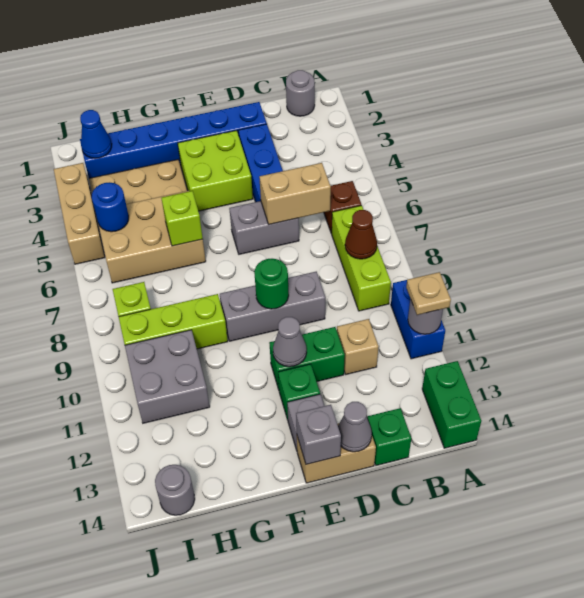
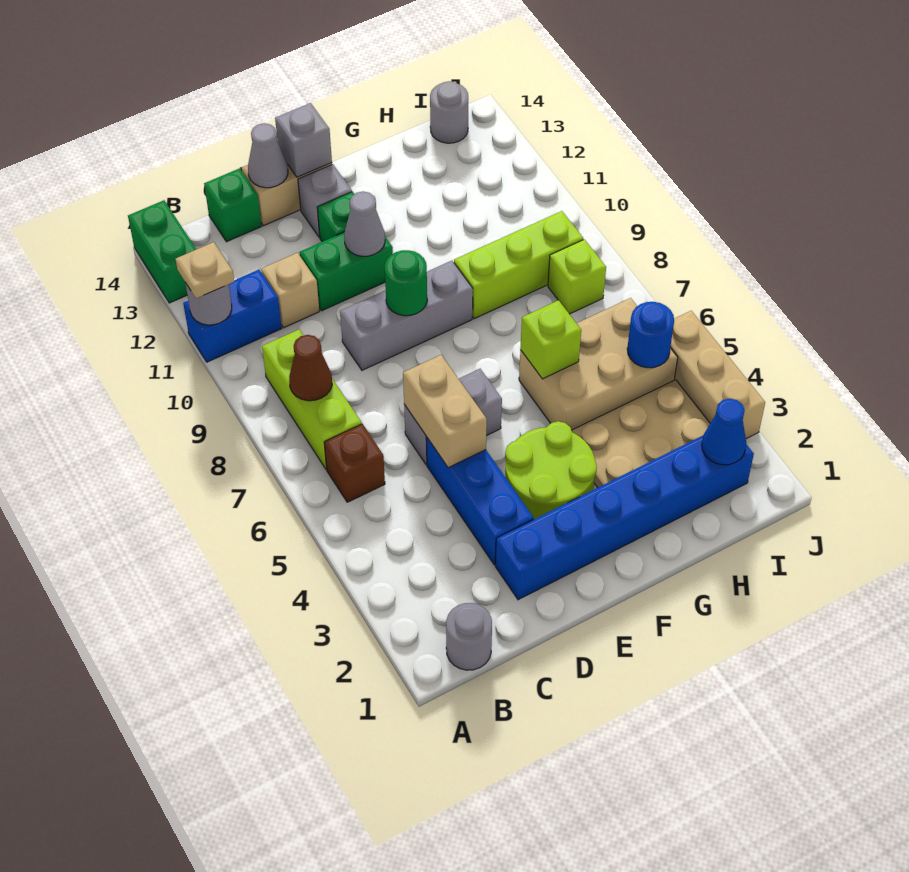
blue 1x2 brick [391,280,445,359] -> blue 1x2 brick turned to [183,270,282,362]
tan 1x2 brick [259,163,331,225] -> tan 1x2 brick turned to [403,355,487,468]
lime 2x2 brick [178,130,253,211] -> lime 2x2 round brick [505,421,597,520]
grey 2x2 brick [125,330,210,423] -> none

